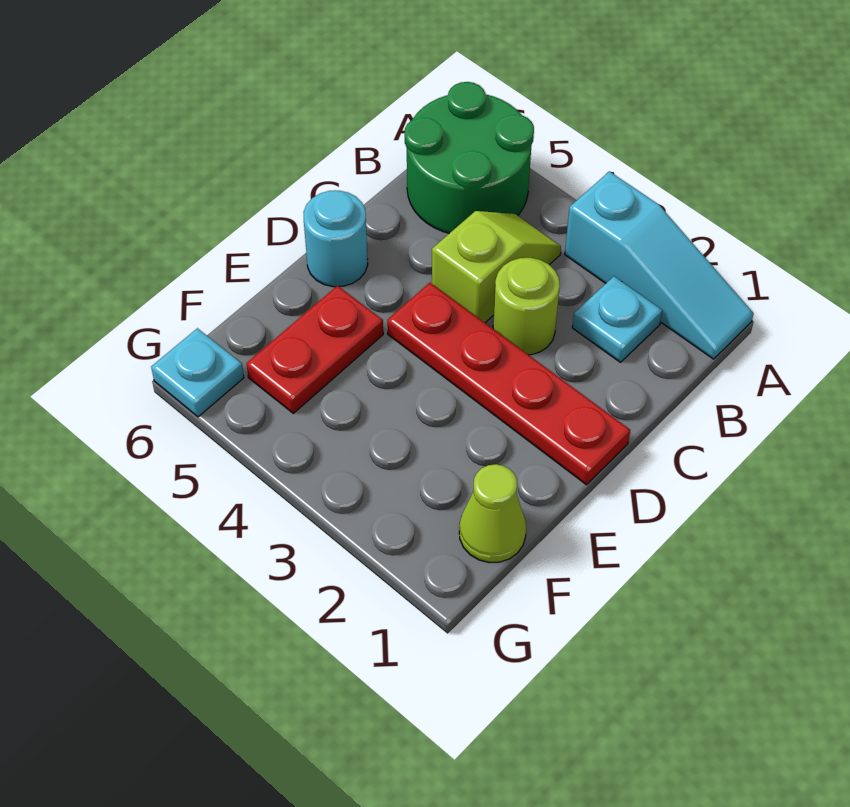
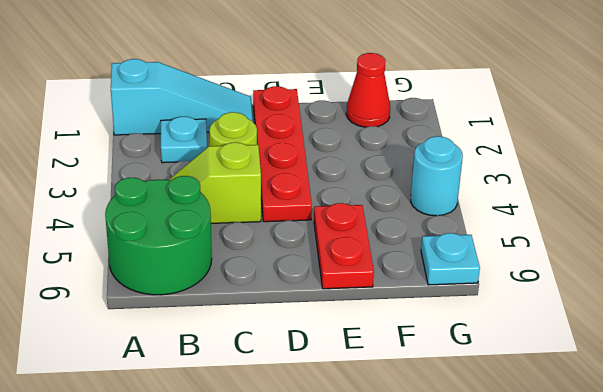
cyan 1x3 slope [565,171,754,359] -> cyan 1x3 slope turned to [111,59,253,135]
cyan 1x1 round brick [303,190,368,287] -> cyan 1x1 round brick moved to [411,136,463,216]
red 1x2 plate [246,286,383,413] -> red 1x2 plate turned to [314,203,374,289]
lime 1x1 cone [459,464,526,563] -> red 1x1 cone [346,53,390,127]

